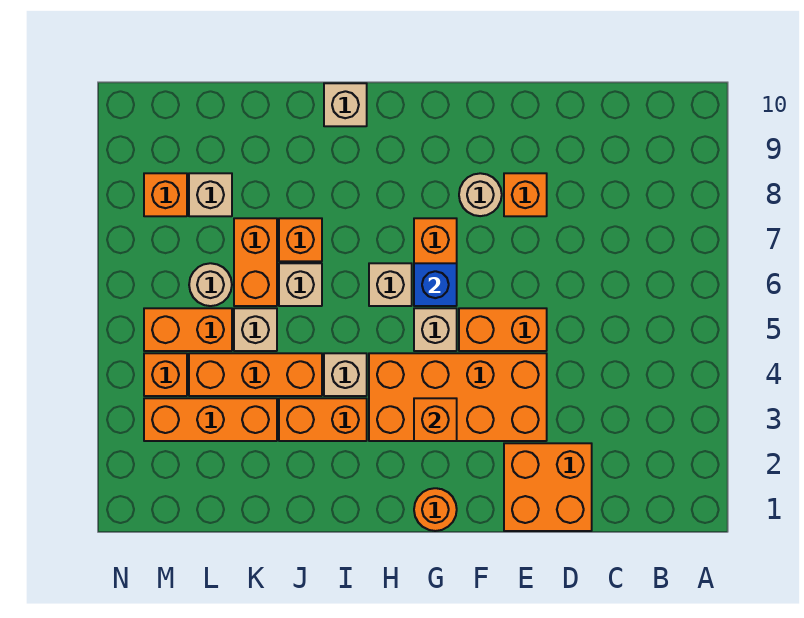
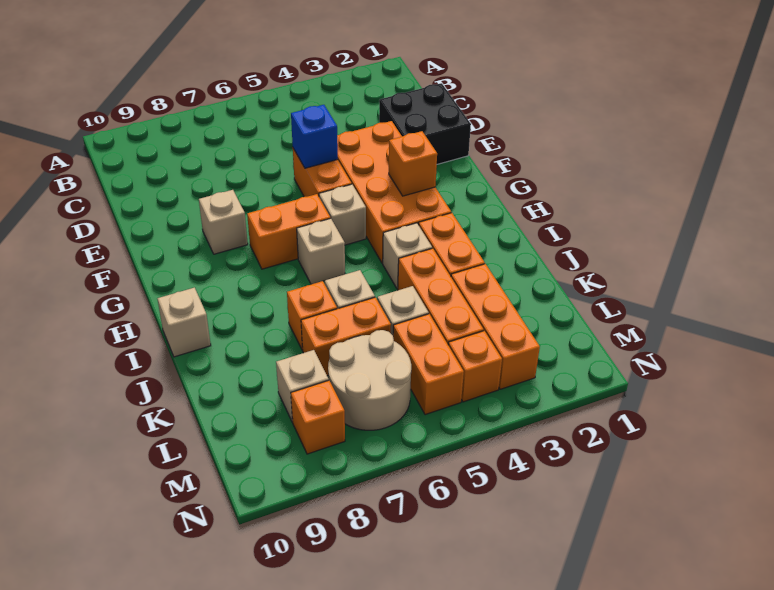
orange 2x2 brick [504,443,592,531] -> black 2x2 brick [379,83,471,164]
orange 1x1 brick [504,173,547,216] -> none
tan 1x1 round brick [459,173,502,216] -> tan 1x1 brick [199,190,248,254]
orange 1x1 round brick [414,488,457,531] -> none
blue 1x1 brick [414,263,457,306] -> blue 1x1 brick moved to [291,105,338,168]
tan 1x1 round brick [189,263,232,306] -> tan 2x2 round brick [328,330,411,430]

